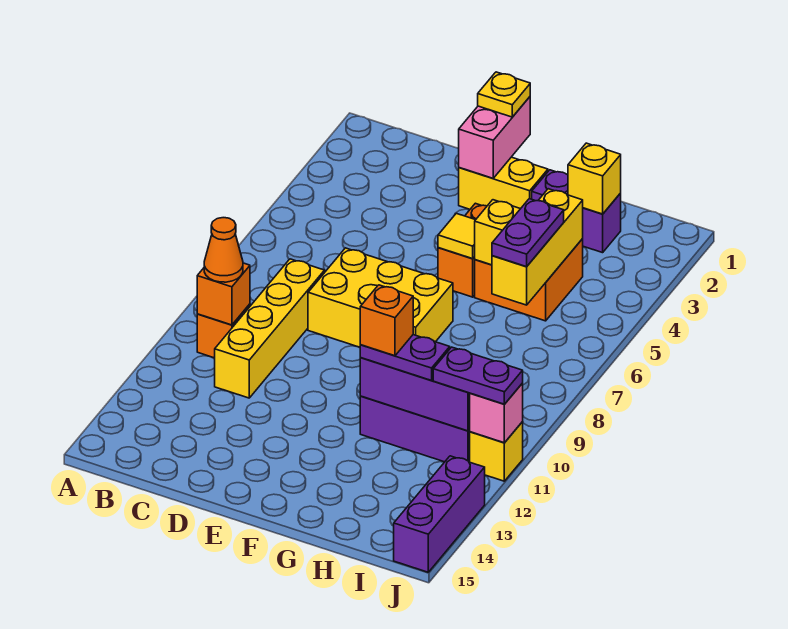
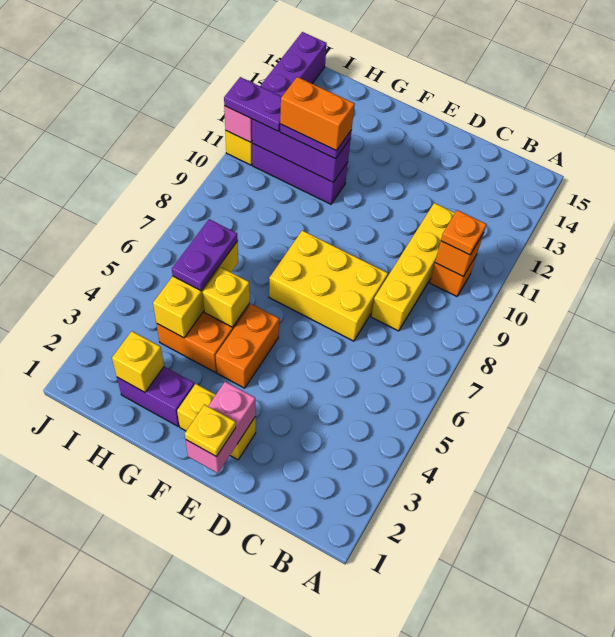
orange 1x1 cone [204,218,243,282] -> orange 1x1 plate [441,210,486,255]
yellow 1x1 tile [438,213,475,259] -> none
orange 1x1 brick [360,285,413,356] -> orange 1x2 brick [280,77,355,151]

